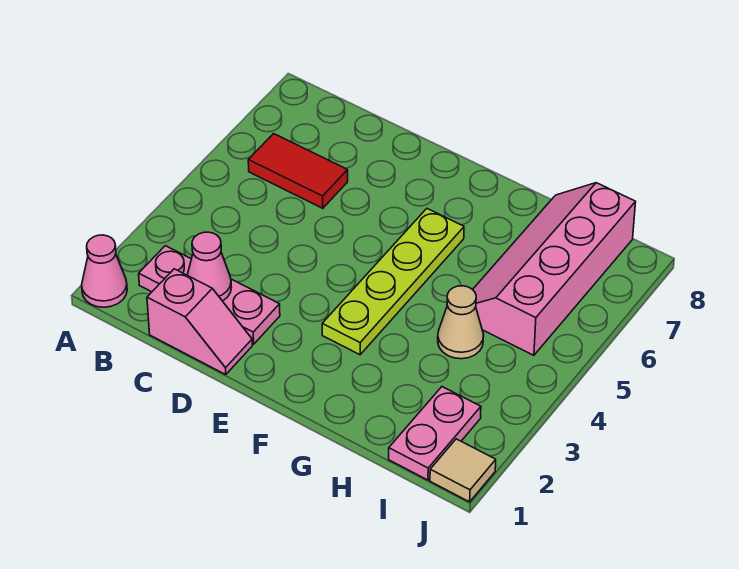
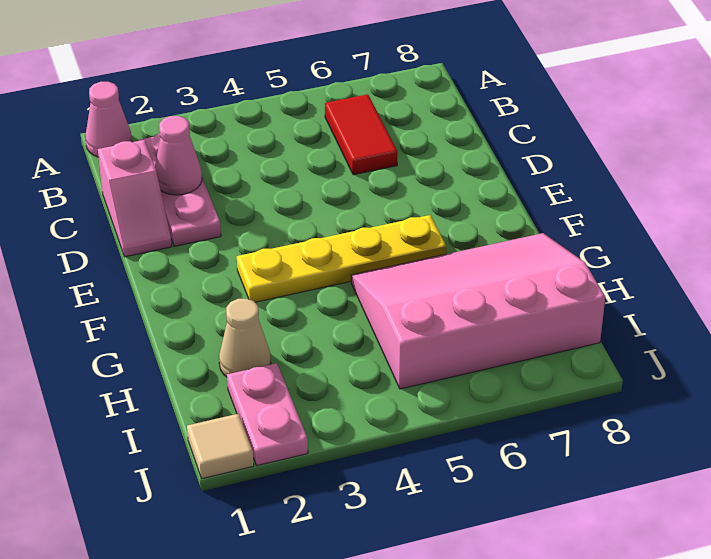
lime 1x4 plate [322,209,464,355] -> yellow 1x4 plate [237,215,447,302]
tan 1x1 cone [438,286,484,359] -> tan 1x1 cone moved to [219,299,271,377]
pink 2x4 slope [473,183,636,355] -> pink 3x4 slope [351,233,605,389]
pink 1x2 plate [389,387,481,480] -> pink 1x2 plate turned to [227,363,308,465]

